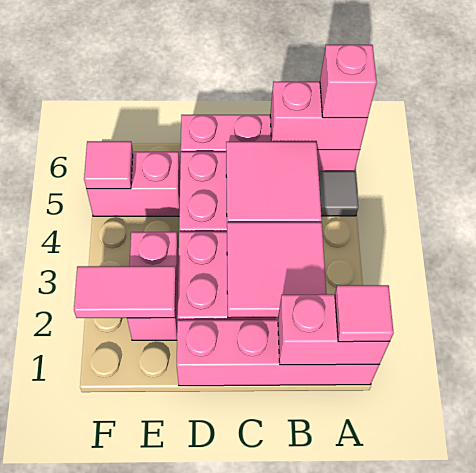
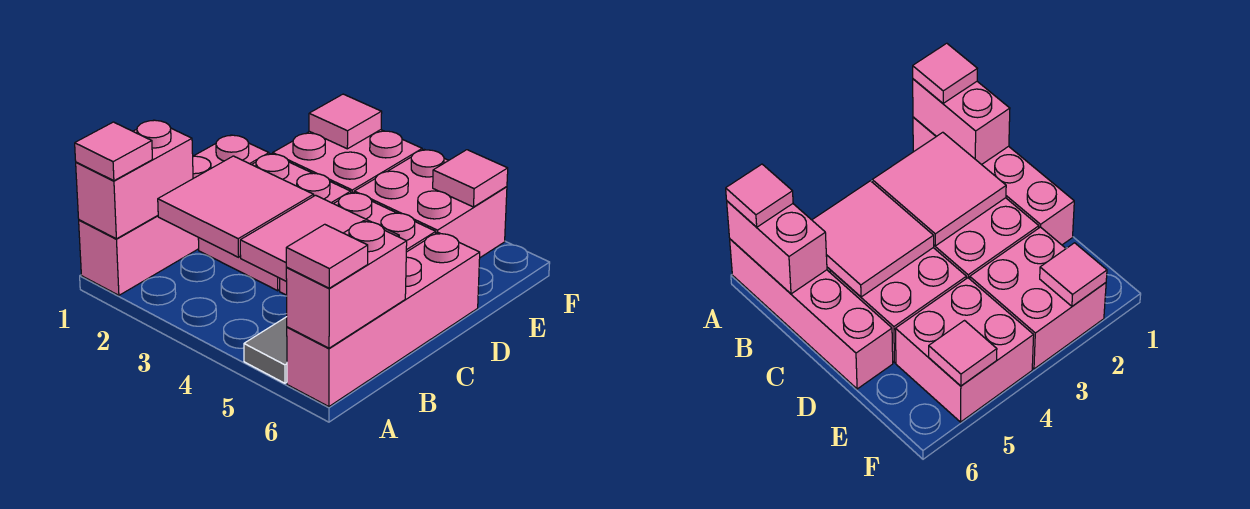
pink 1x1 brick [320,45,377,118] -> pink 1x1 tile [286,224,368,288]
pink 1x2 brick [127,232,179,340] -> pink 2x2 brick [273,130,422,193]
pink 1x2 tile [74,266,176,318] -> pink 1x1 tile [309,94,382,149]
pink 1x2 brick [87,152,180,216] -> pink 2x2 brick [354,149,507,257]

